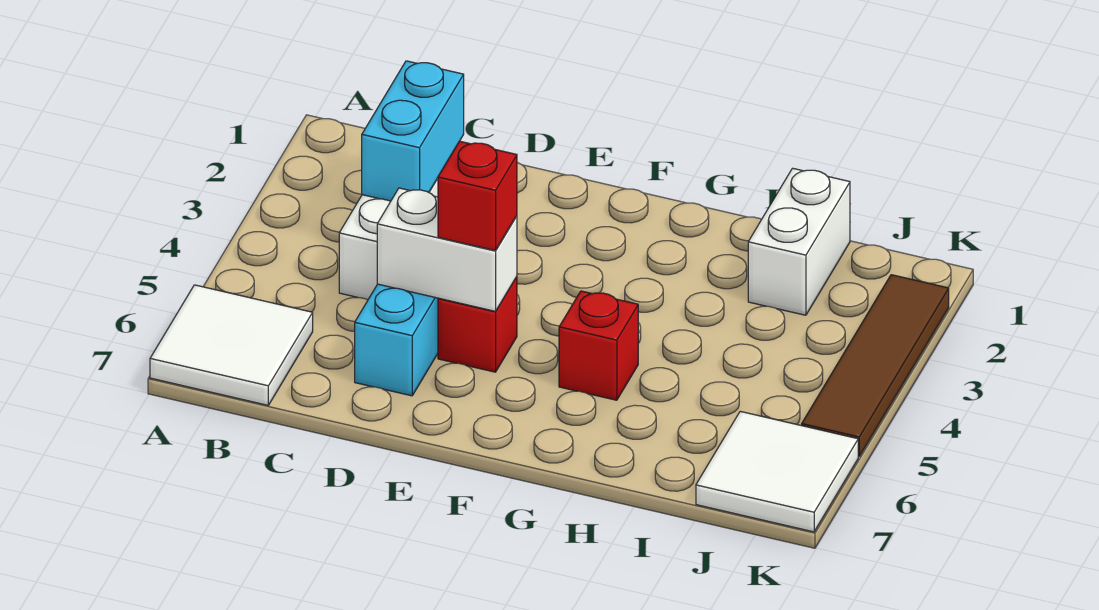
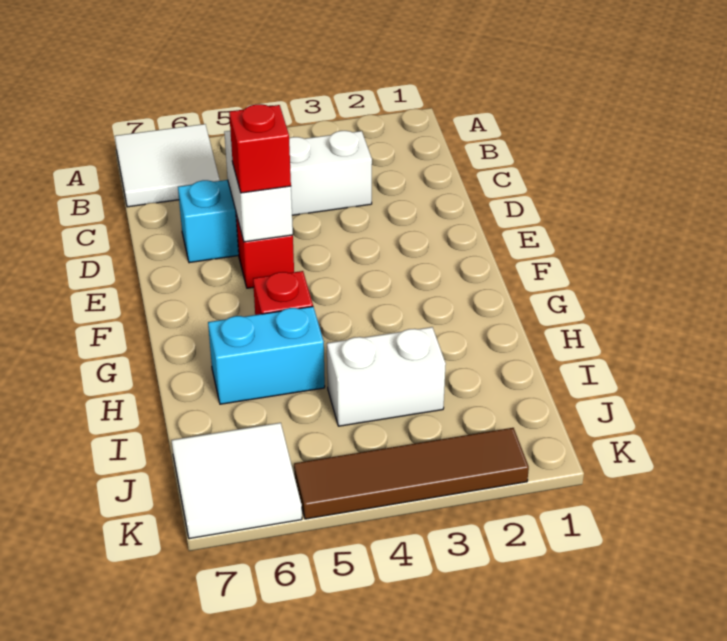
cyan 1x2 brick [362,61,464,201] -> cyan 1x2 brick moved to [208,307,325,404]
white 1x2 brick [748,168,850,315] -> white 1x2 brick moved to [327,327,446,426]

